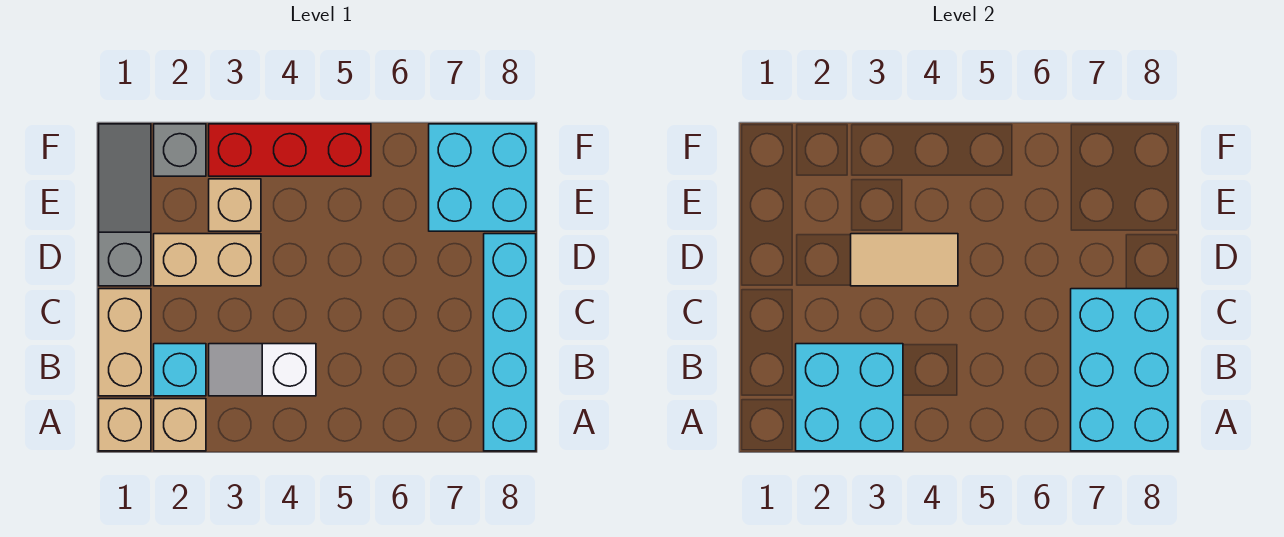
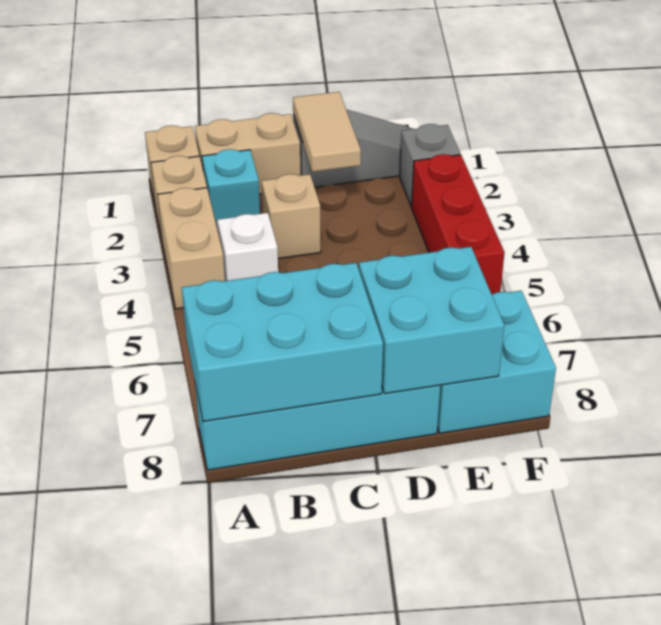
cyan 2x2 brick [796,344,903,451] -> cyan 2x2 brick moved to [359,247,504,394]
tan 1x2 brick [154,234,261,286] -> tan 1x2 brick moved to [157,188,225,309]
tan 1x2 tile [851,234,958,286] -> tan 1x2 tile moved to [293,92,361,172]
tan 1x1 brick [209,179,261,231] -> tan 1x1 brick moved to [262,174,321,259]

